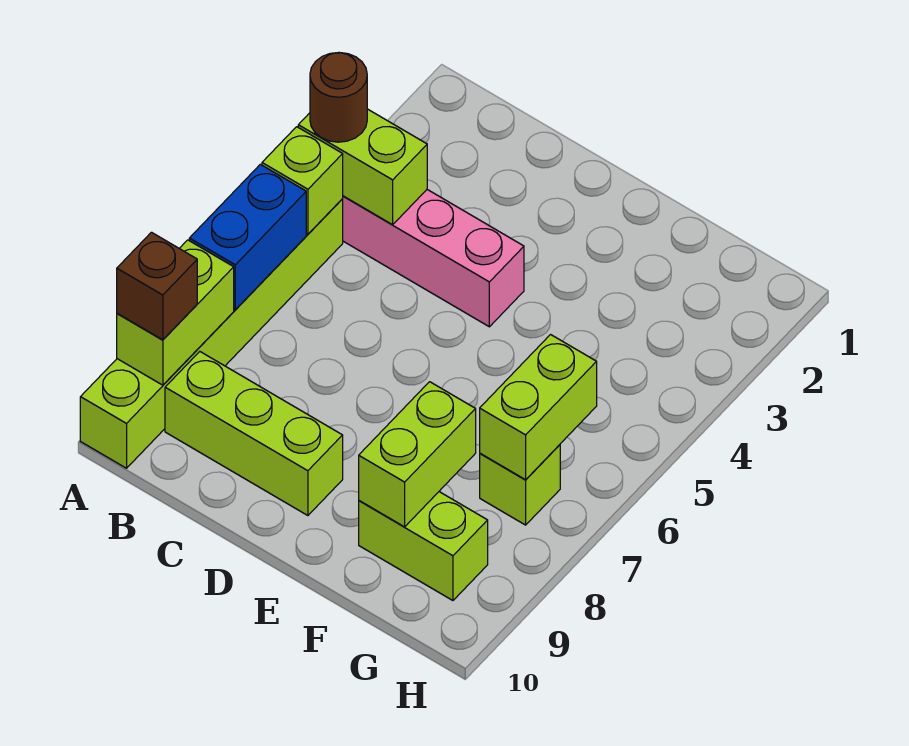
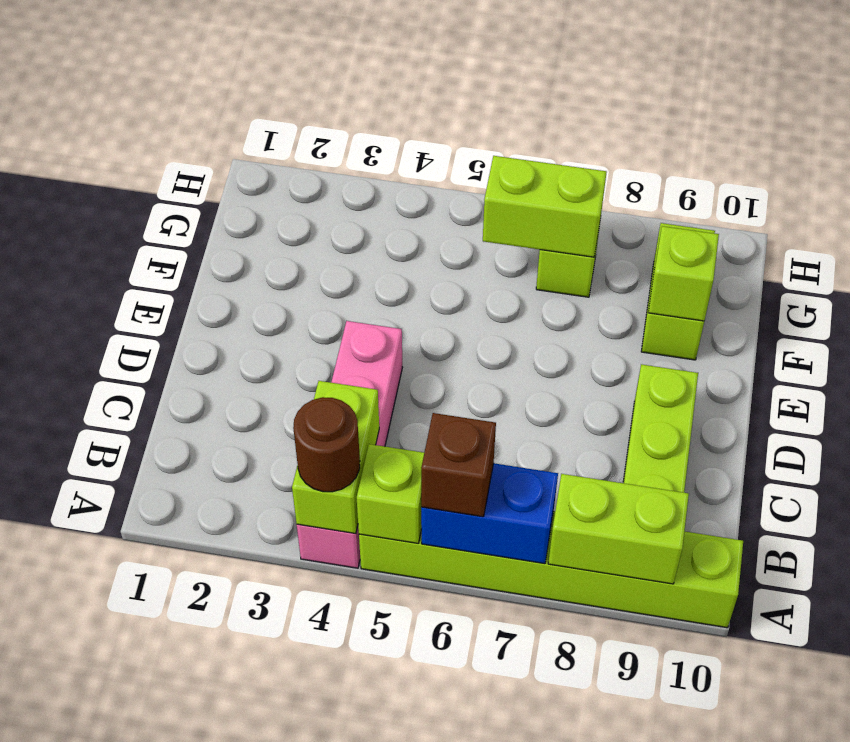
brown 1x1 brick [117,232,197,340] -> brown 1x1 brick moved to [421,413,496,517]
lime 1x2 brick [359,382,476,527] -> lime 1x1 brick [648,226,719,321]

